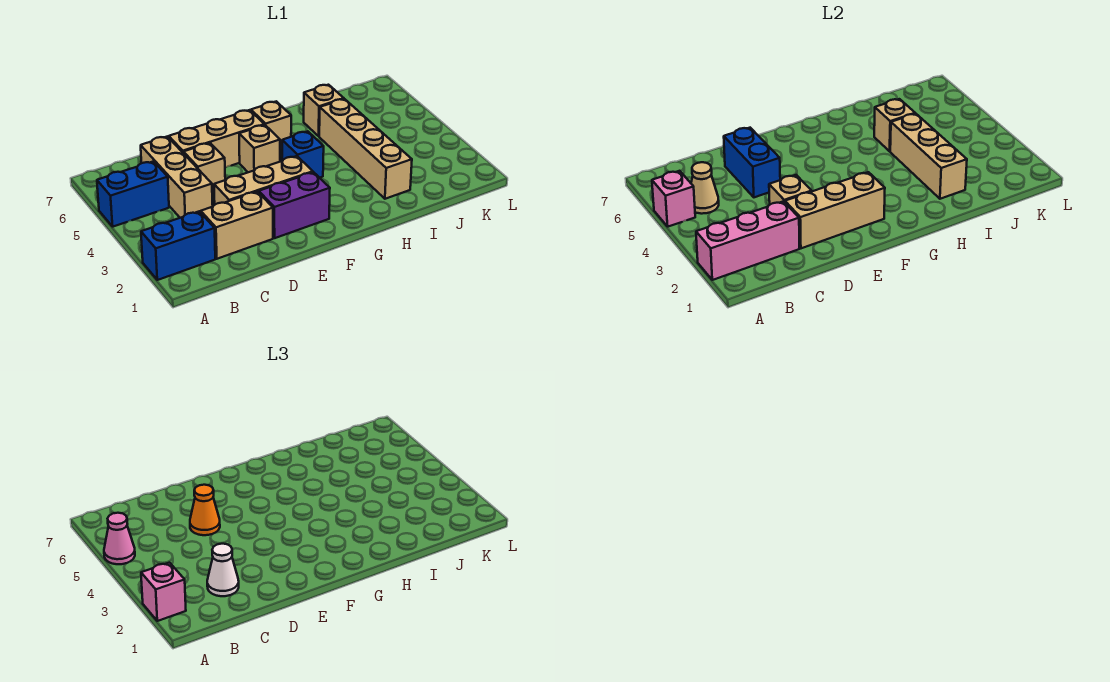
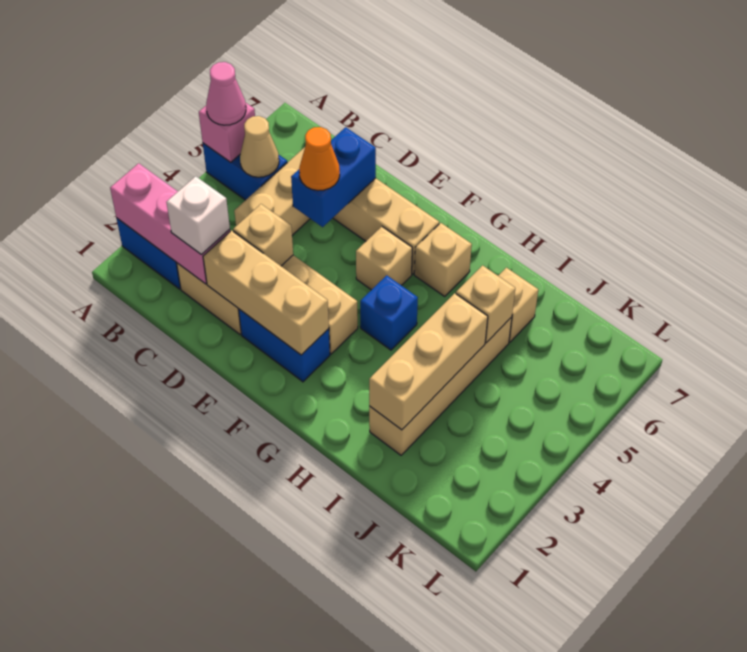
pink 1x1 brick [141,563,186,621] -> none
white 1x1 cone [207,544,239,596] -> white 1x1 brick [166,176,230,255]
tan 1x1 brick [184,143,225,193] -> none
purple 1x2 brick [259,172,330,238] -> blue 1x2 brick [239,309,330,382]

